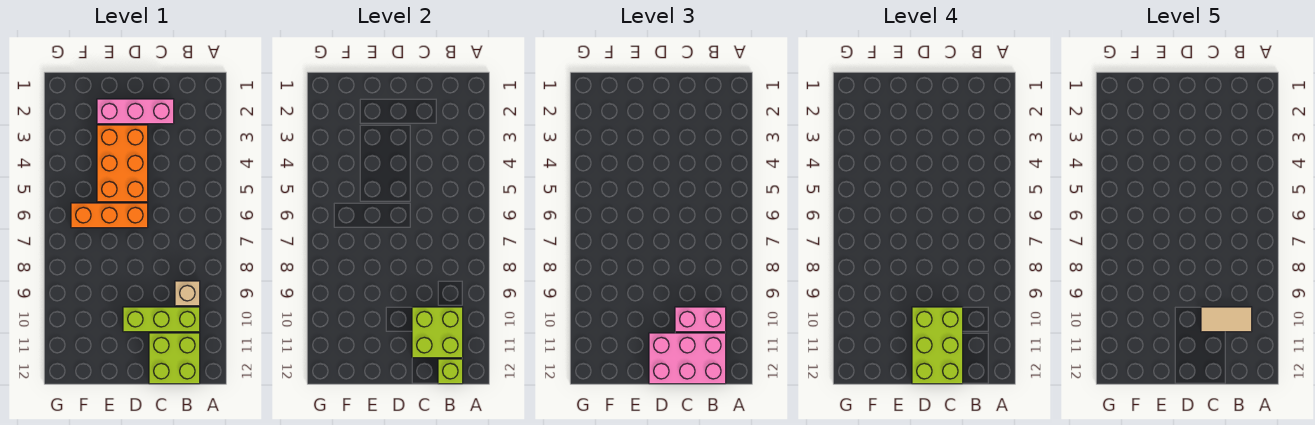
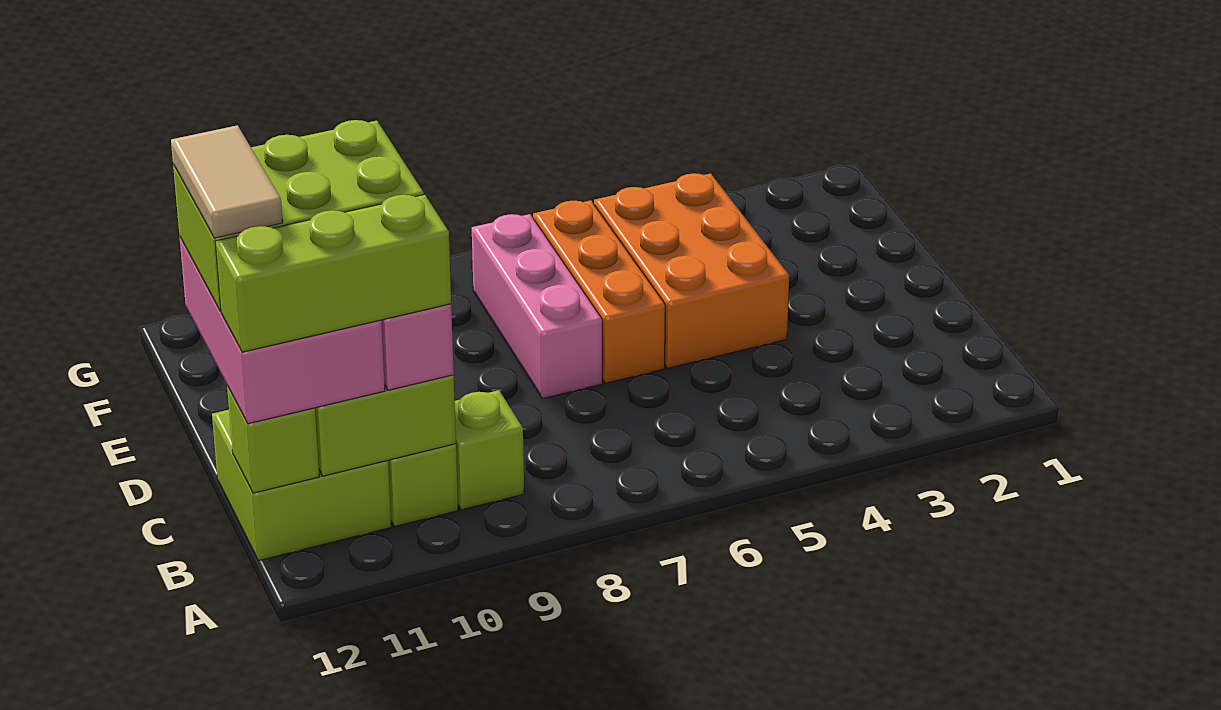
tan 1x1 brick [175,281,200,306] -> lime 1x1 brick [454,390,524,510]
none -> lime 1x3 brick [215,195,451,352]
tan 1x2 tile [1201,307,1252,332] -> tan 1x2 tile moved to [171,125,283,238]
pink 1x3 brick [97,99,174,124] -> pink 1x3 brick moved to [472,214,602,399]
orange 2x3 brick [97,125,148,202] -> orange 2x3 brick turned to [594,173,789,368]

